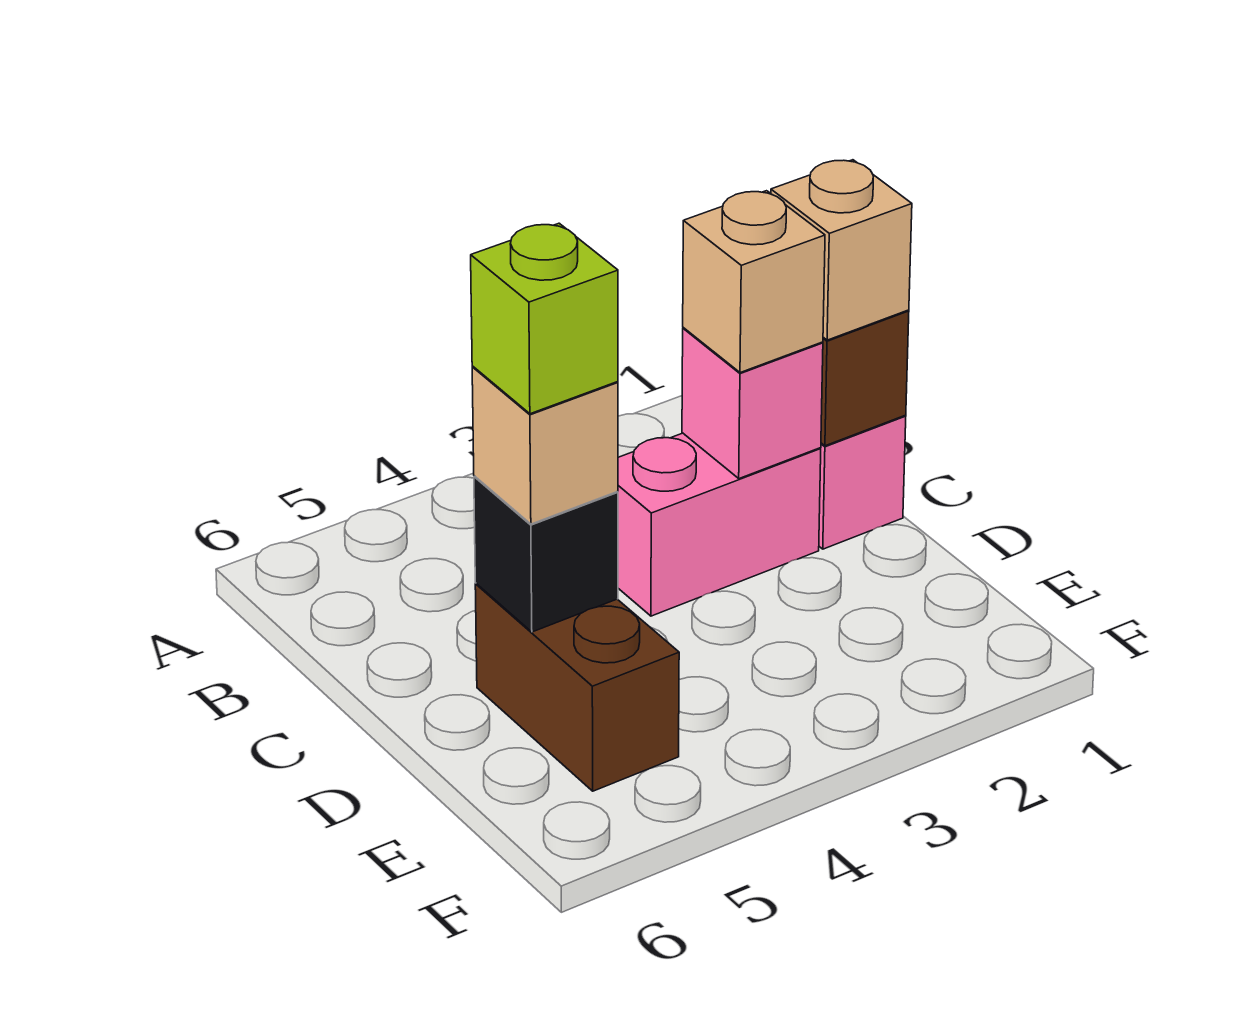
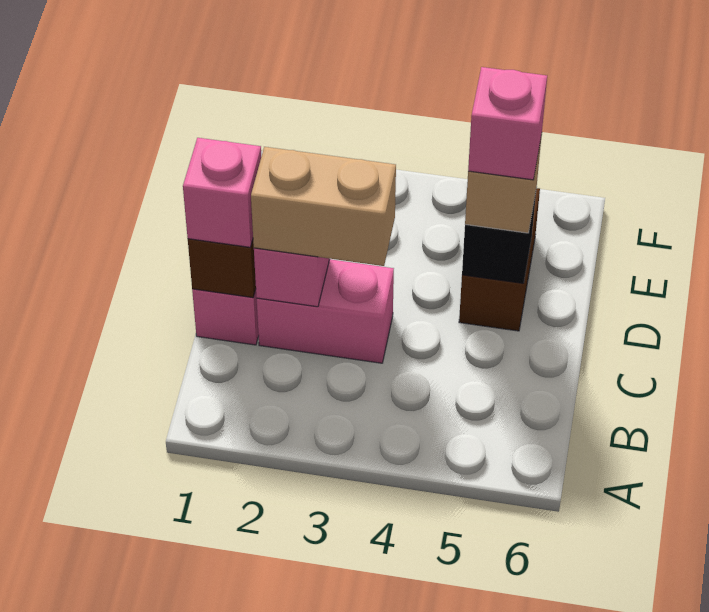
tan 1x1 brick [771,160,912,340] -> pink 1x1 brick [183,138,261,247]
tan 1x1 brick [683,191,825,373] -> tan 1x2 brick [251,147,396,266]
lime 1x1 brick [471,223,618,414] -> pink 1x1 brick [468,67,547,180]

